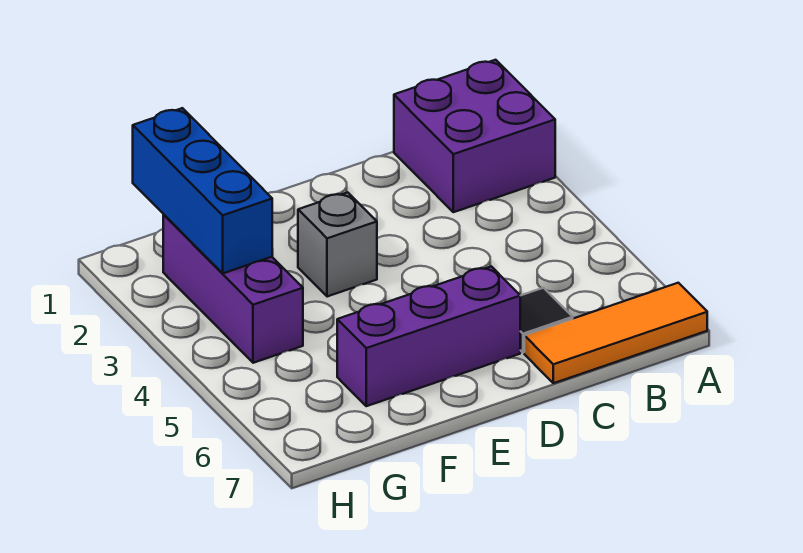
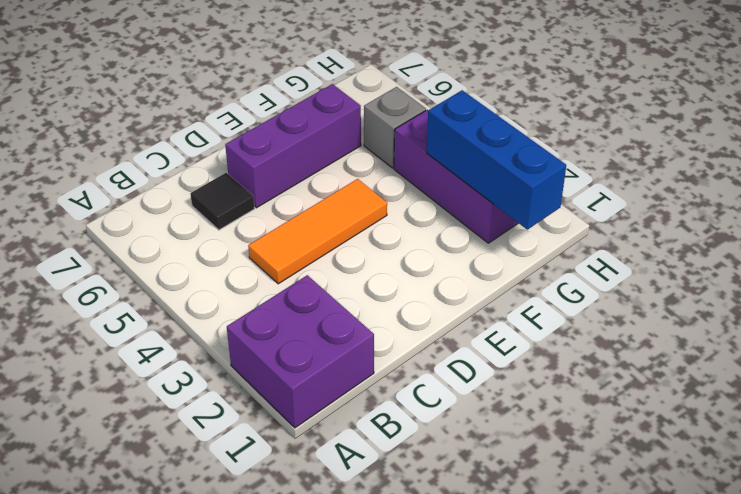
orange 1x3 tile [524,283,707,383] -> orange 1x3 tile moved to [248,179,387,284]
grey 1x1 brick [298,192,377,297] -> grey 1x1 brick moved to [364,87,426,168]

